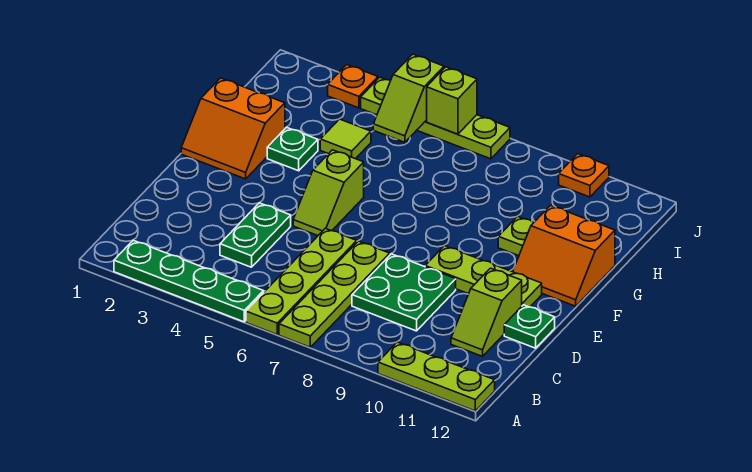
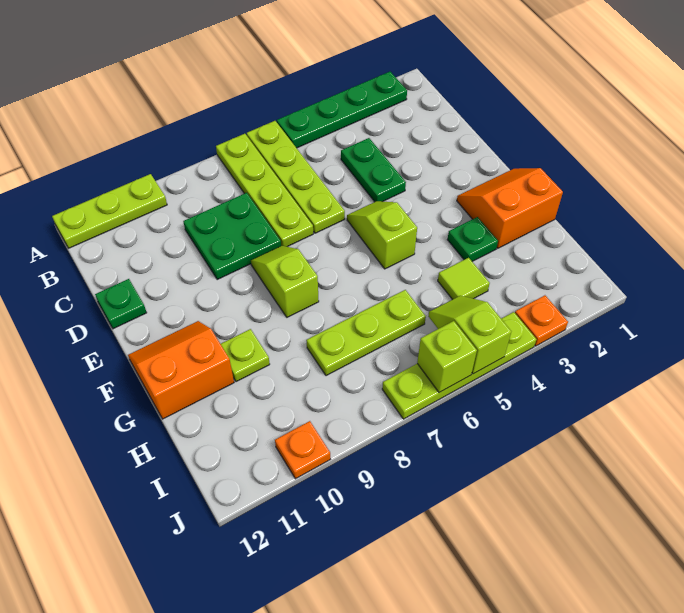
lime 1x2 slope [451,268,522,356] -> lime 1x2 slope moved to [251,246,319,317]
lime 1x3 plate [425,246,542,307] -> lime 1x3 plate moved to [306,290,426,376]

